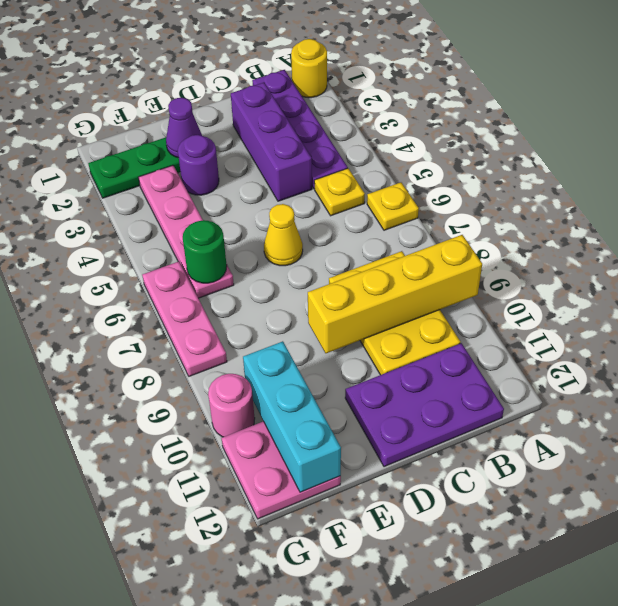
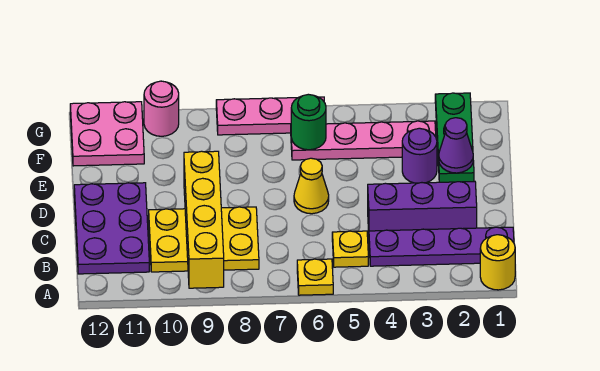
cyan 1x3 brick [243,341,341,492] -> none

